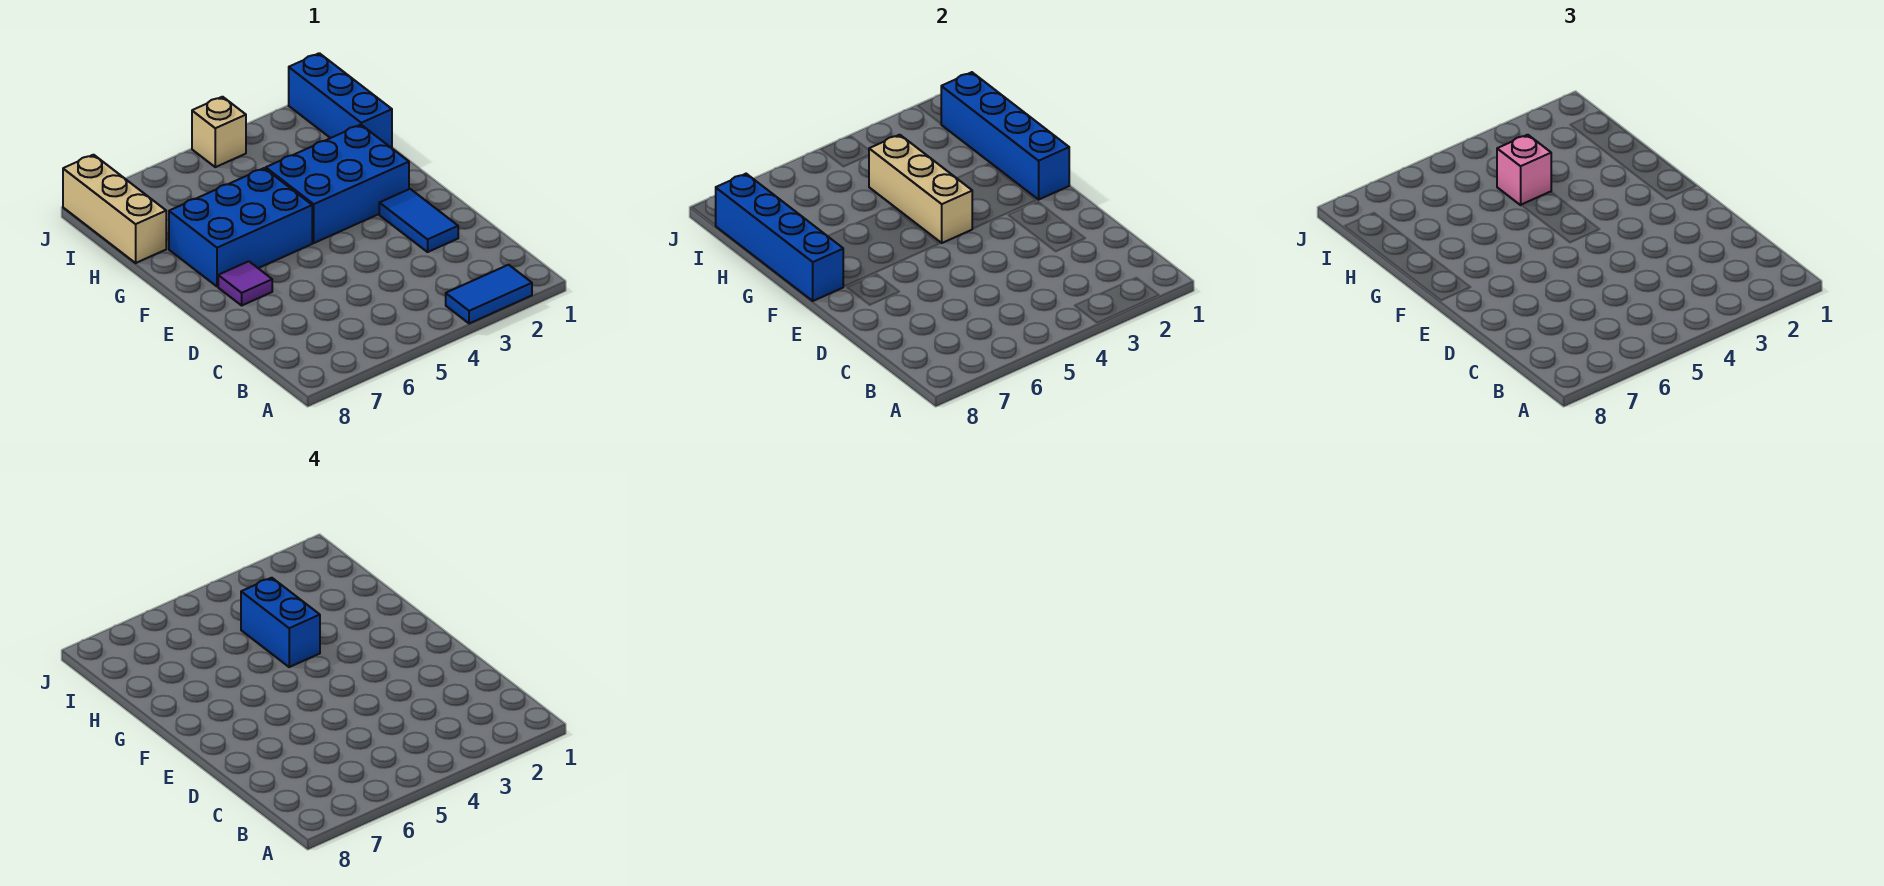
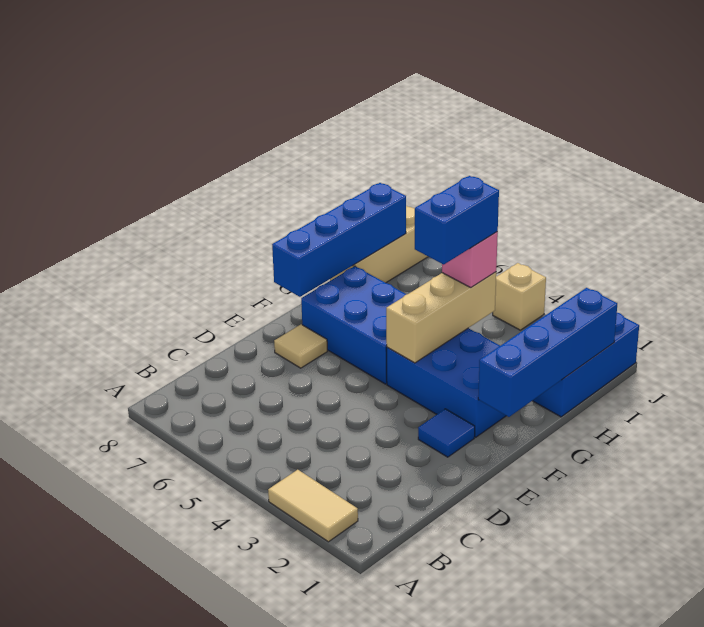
blue 1x2 tile [446,265,532,324] -> tan 1x2 tile [268,470,358,542]
blue 1x2 tile [379,189,458,252] -> blue 1x1 tile [418,409,475,457]
purple 1x1 tile [218,261,272,305] -> tan 1x1 tile [274,324,327,368]

